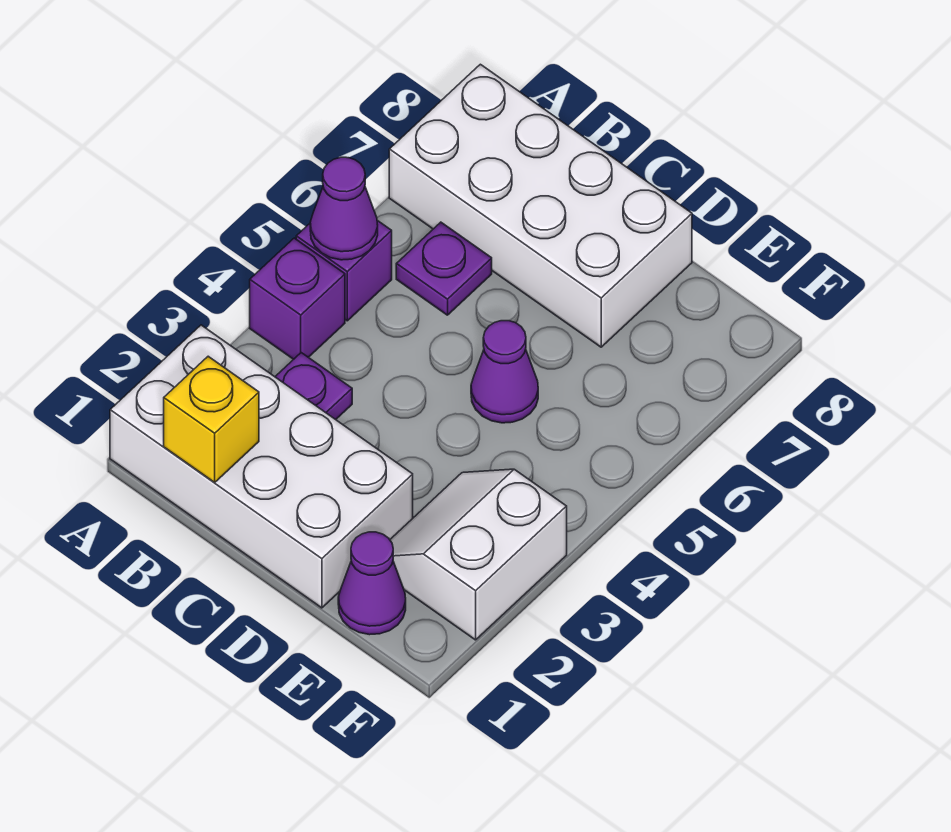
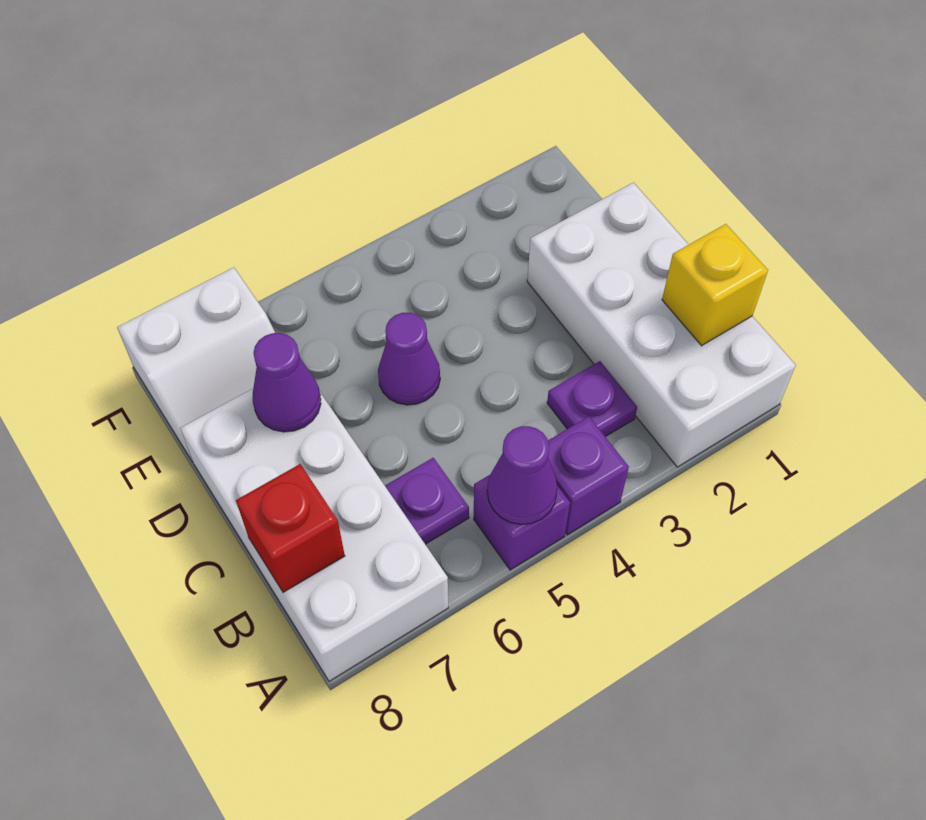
none -> red 1x1 brick [236,464,345,592]
purple 1x1 cone [338,532,406,635] -> purple 1x1 cone moved to [253,333,321,432]
white 2x2 slope [390,469,567,640] -> white 2x2 slope moved to [117,267,275,462]

